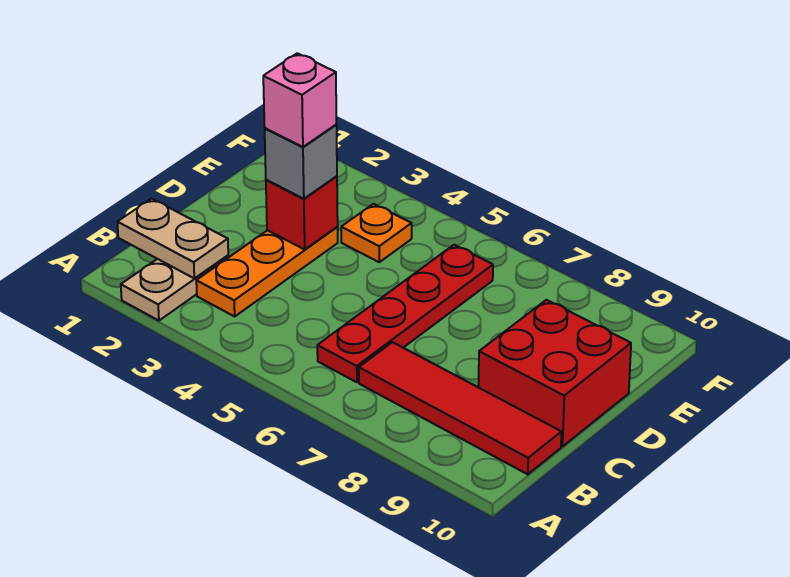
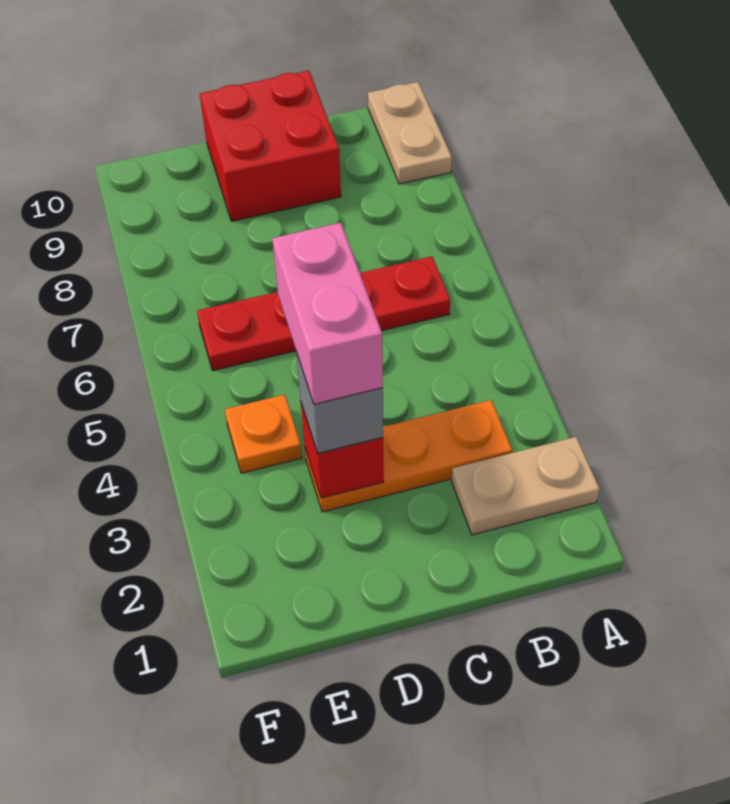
tan 1x2 plate [117,199,228,278] -> tan 1x2 plate moved to [368,82,452,184]
red 1x4 tile [359,342,561,474] -> none
pink 1x1 brick [263,53,336,147] -> pink 1x2 brick [272,223,383,404]

